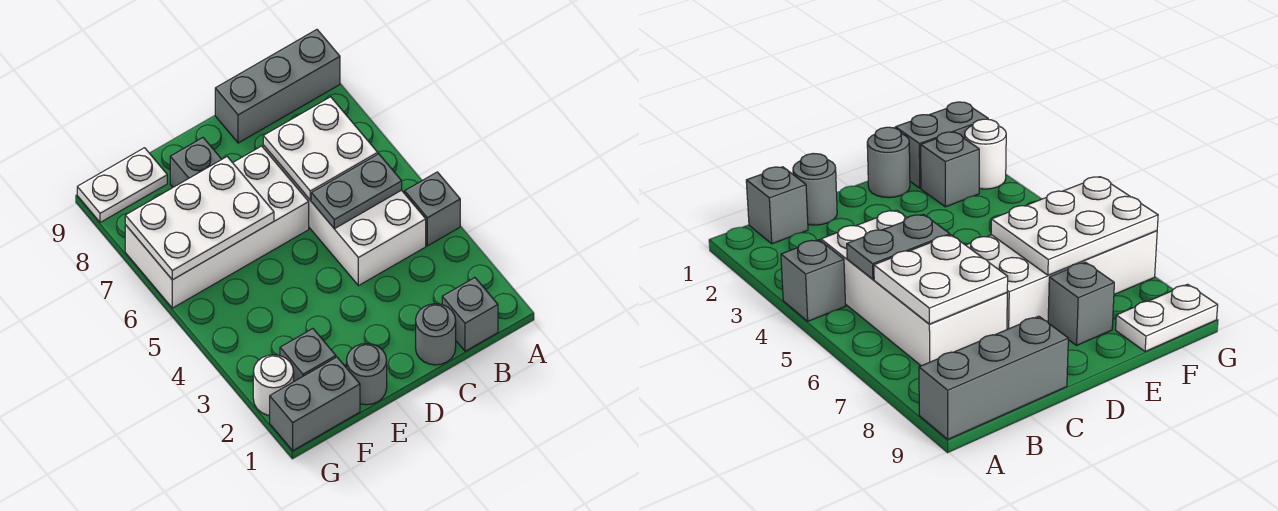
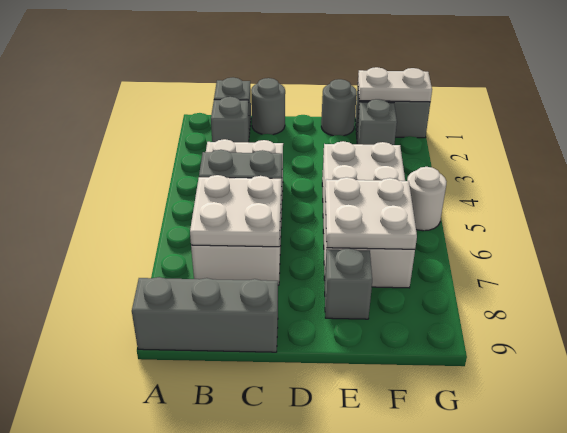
grey 1x1 brick [405,172,460,246] -> grey 1x1 brick moved to [211,97,249,142]
white 2x4 brick [125,146,309,308] -> white 2x4 brick turned to [322,141,415,288]
white 2x3 plate [125,157,274,280] -> white 2x2 plate [325,177,417,249]
white 1x2 plate [77,148,167,223] -> white 1x2 plate moved to [358,67,432,102]
white 1x1 round brick [253,355,294,415] -> white 1x1 round brick moved to [407,167,447,231]

